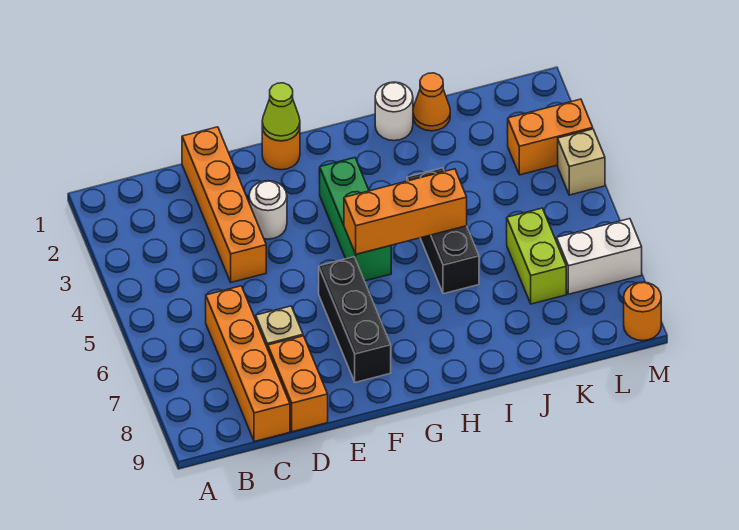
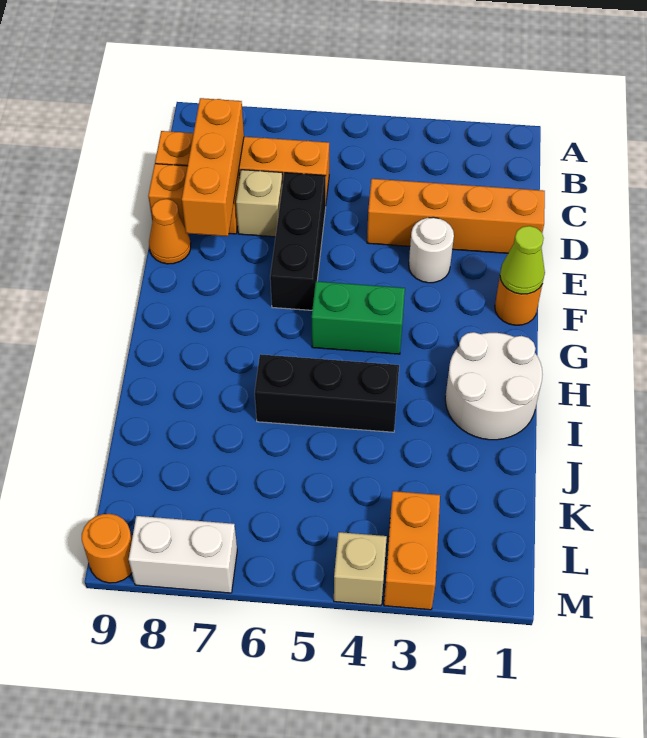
black 1x3 brick [319,257,391,382] -> black 1x3 brick turned to [270,173,326,310]
green 1x3 brick [319,158,391,281] -> green 1x2 brick [312,281,405,354]
orange 1x3 brick [344,169,467,254] -> orange 1x3 brick moved to [182,98,244,236]
white 1x1 round brick [375,82,413,141] -> white 2x2 round brick [445,332,543,440]
orange 1x1 cone [413,73,450,131] -> orange 1x1 cone moved to [149,199,191,264]
lime 1x2 brick [507,208,566,304] -> none
white 1x2 brick [557,219,642,294] -> white 1x2 brick turned to [129,516,237,593]

